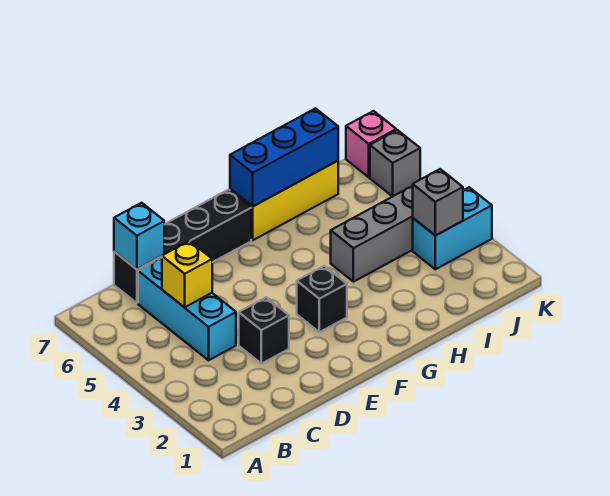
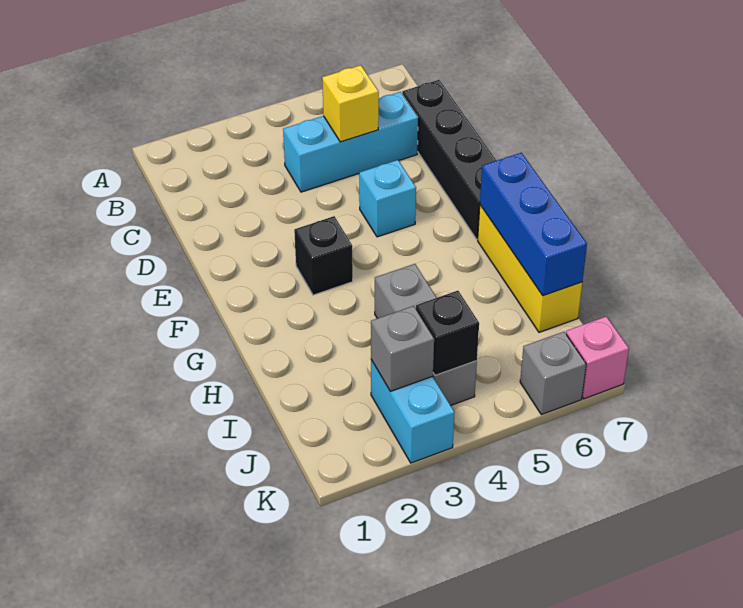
cyan 1x1 brick [114,203,164,269] -> cyan 1x1 brick moved to [359,160,416,237]
black 1x1 brick [239,297,289,364] -> black 1x1 brick moved to [416,291,479,375]

